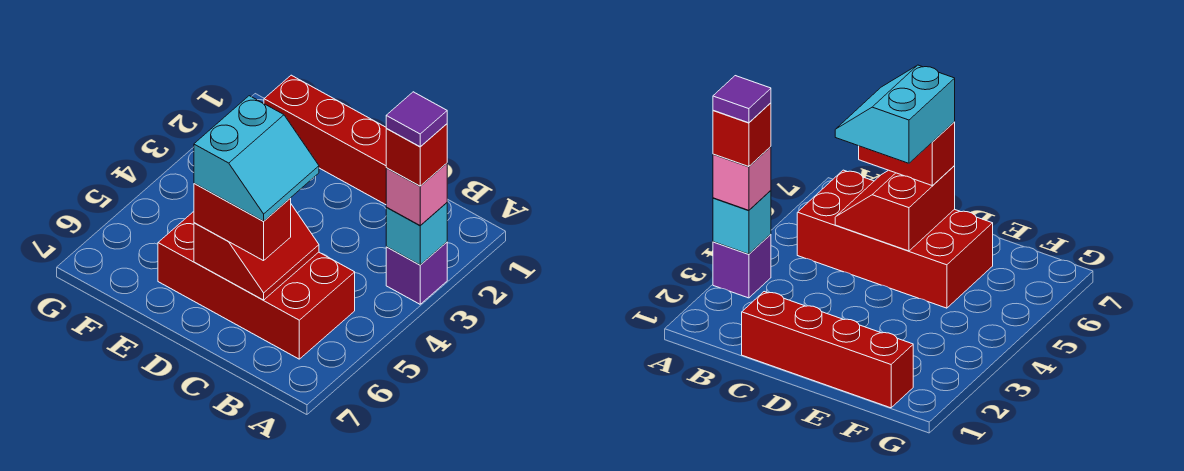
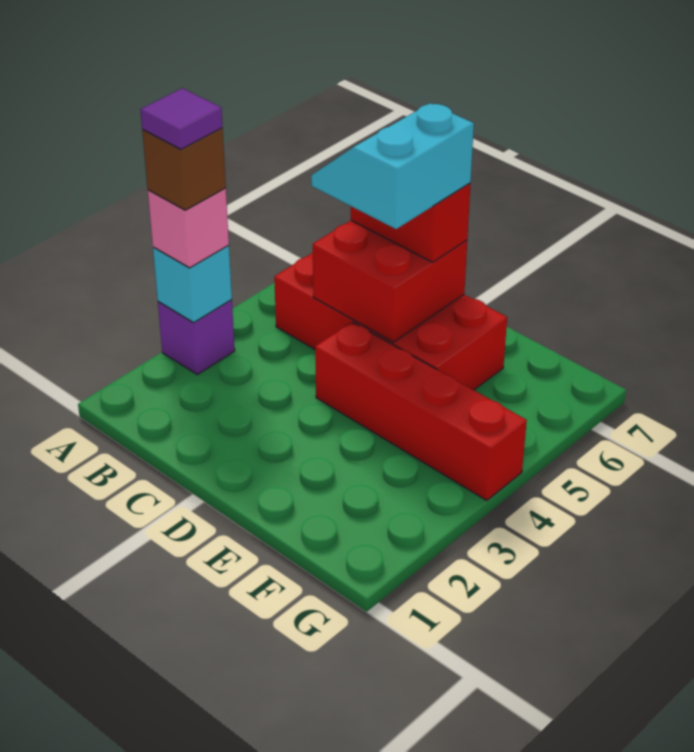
red 1x1 brick [386,124,447,186] -> brown 1x1 brick [142,128,226,210]
red 1x4 brick [264,75,386,205] -> red 1x4 brick moved to [315,322,527,501]
red 2x2 slope [194,204,319,300] -> red 2x2 brick [313,220,467,342]

